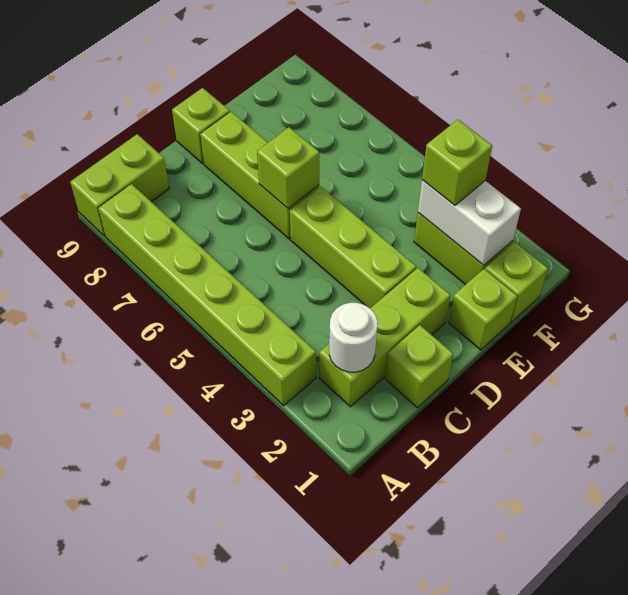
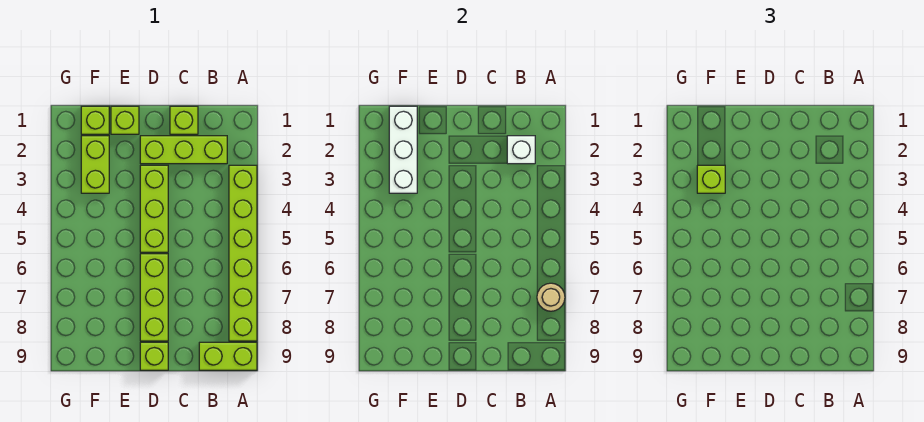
none -> tan 1x1 round brick [537,283,565,311]
white 1x1 round brick [329,303,378,372] -> white 1x1 brick [507,136,535,164]
lime 1x1 brick [257,127,319,209] -> none
white 1x2 brick [418,180,521,265] -> white 1x3 brick [389,106,417,193]

